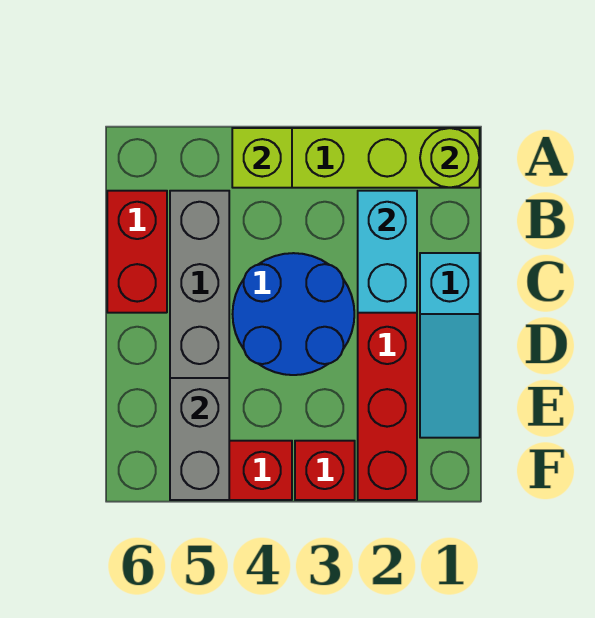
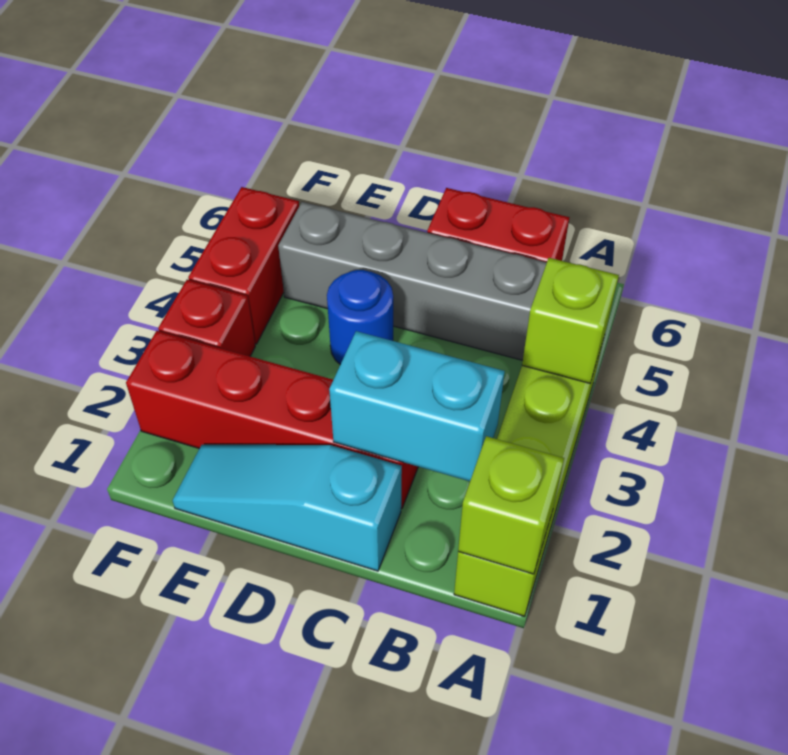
lime 1x1 round brick [420,128,480,188] -> lime 1x1 brick [458,436,564,574]
blue 2x2 round brick [233,253,354,375] -> blue 1x1 round brick [327,270,393,365]
grey 1x2 brick [170,378,229,500] -> none

